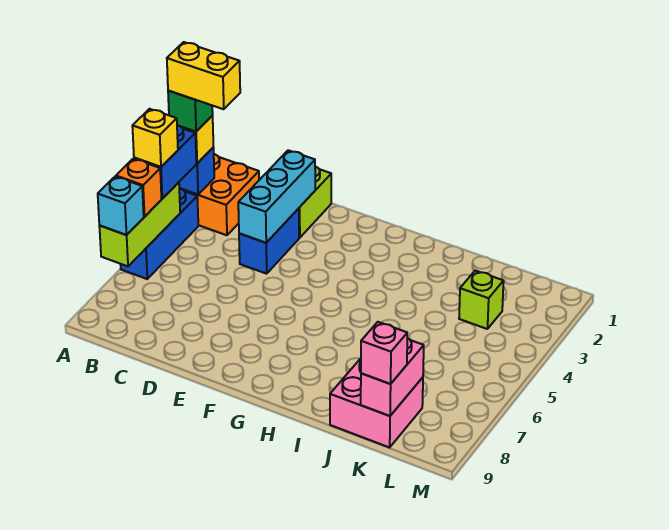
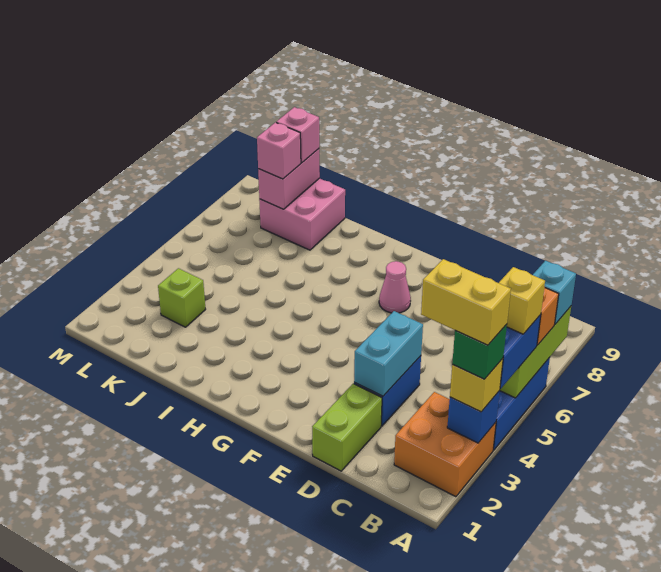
cyan 1x3 brick [238,150,315,243] -> cyan 1x2 brick [354,311,423,396]
none -> pink 1x1 cone [379,261,411,313]
none -> pink 1x1 brick [257,123,301,179]

